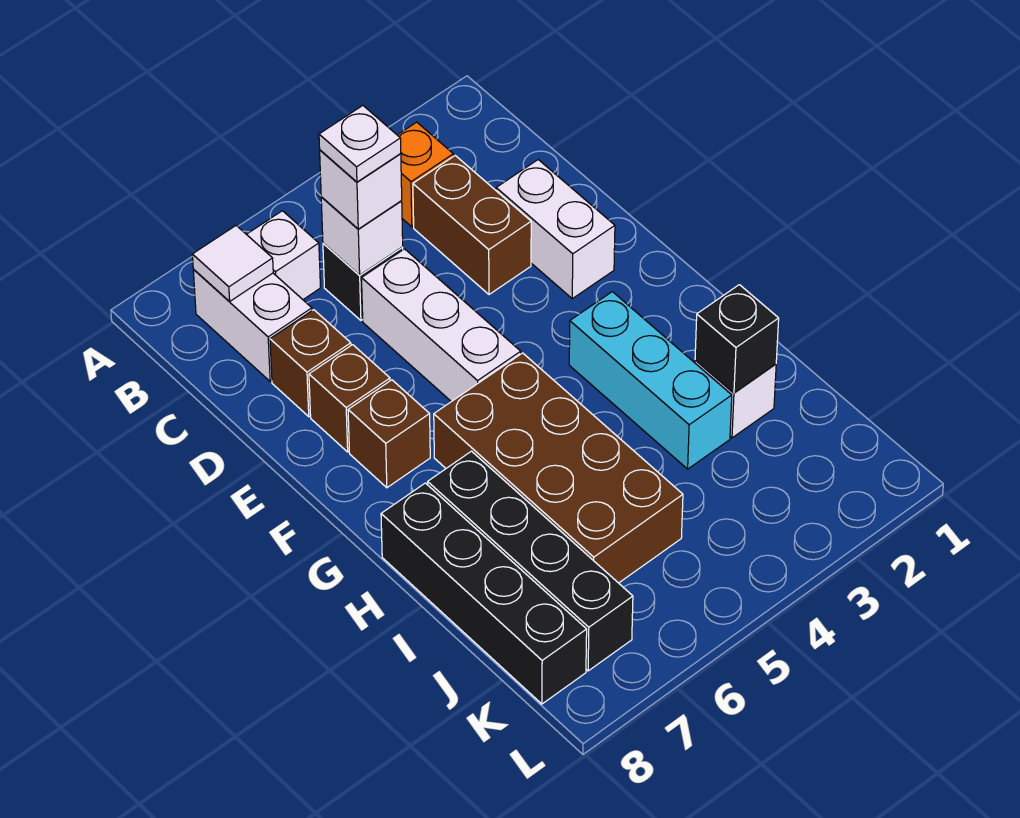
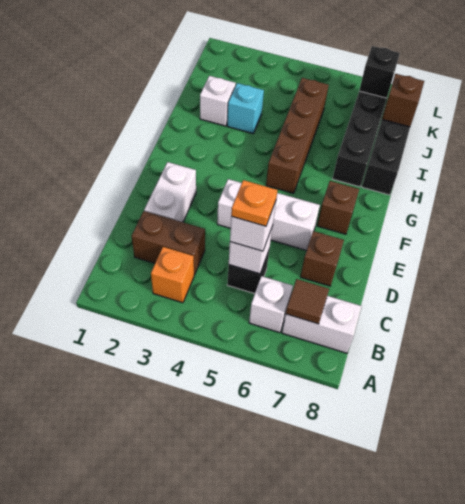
white 1x2 brick [193,270,312,381] -> white 1x2 brick turned to [282,296,362,353]
white 1x1 tile [192,226,273,302] -> brown 1x1 tile [286,279,329,324]
brown 1x2 brick [413,156,531,294] -> brown 1x2 brick turned to [132,211,205,275]
white 1x1 plate [319,106,401,182] -> orange 1x1 plate [231,180,278,226]
white 1x3 brick [362,249,521,402] -> white 1x3 brick turned to [217,179,320,251]
brown 1x1 brick [309,345,390,452] -> brown 1x1 brick moved to [382,74,424,127]
cyan 1x3 brick [569,292,732,469] -> cyan 1x1 brick [227,83,264,134]
brown 2x4 brick [434,353,683,583] -> brown 1x4 brick [266,78,329,193]
black 1x1 brick [695,285,779,393] -> black 1x1 brick moved to [359,46,400,98]

